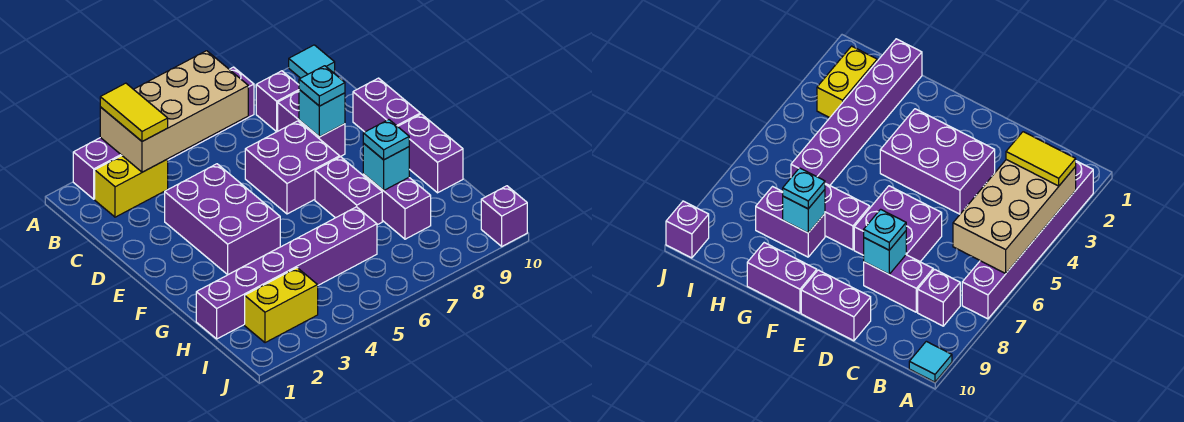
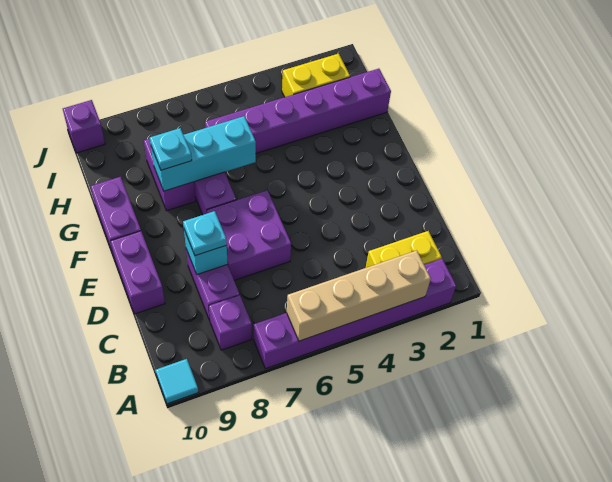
tan 2x4 brick [100,51,248,172] -> tan 1x4 brick [287,250,431,341]
yellow 1x2 tile [100,83,168,141] -> none
purple 2x3 brick [165,164,280,274] -> none
cyan 1x1 brick [363,143,409,191] -> cyan 1x3 brick [151,116,256,191]

